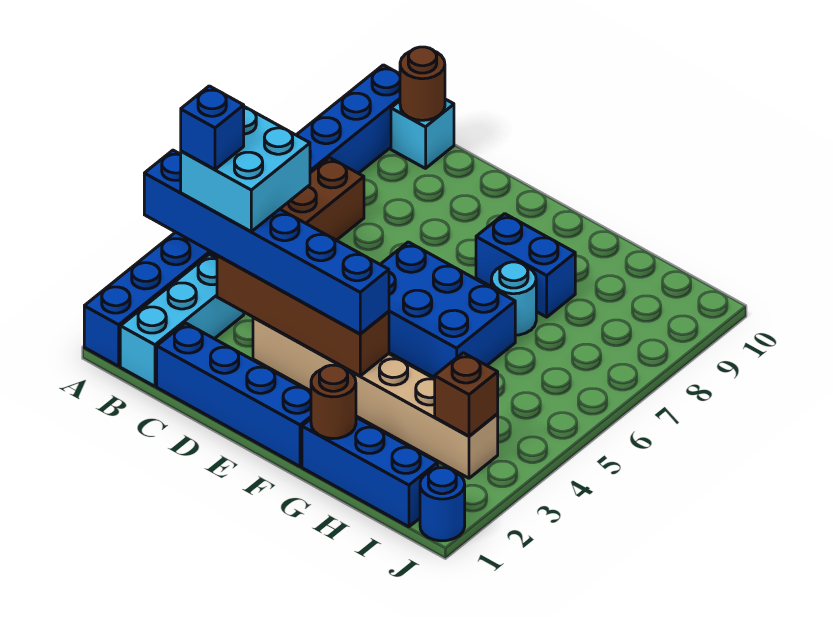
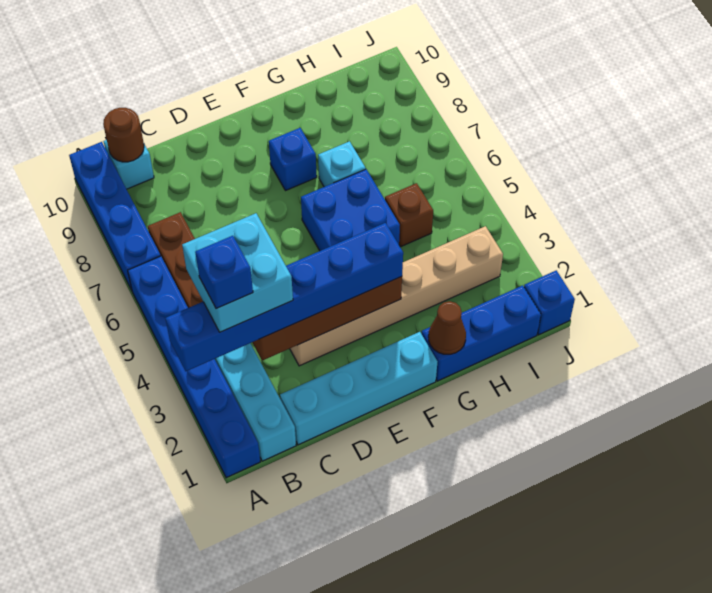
blue 1x4 brick [157,323,311,467] -> cyan 1x4 brick [280,332,437,445]
blue 2x3 brick [380,242,515,378] -> blue 2x2 brick [301,169,400,251]
blue 1x2 brick [476,214,575,317] -> blue 1x1 brick [269,128,317,191]
brown 1x1 round brick [311,365,356,439] -> brown 1x1 cone [428,301,466,354]
cyan 1x1 round brick [491,262,536,335] -> cyan 1x1 brick [318,141,366,187]
brown 1x1 brick [435,353,498,436] -> brown 1x1 brick moved to [385,183,433,247]
blue 1x1 round brick [420,467,465,541] -> blue 1x1 brick [524,270,575,335]

